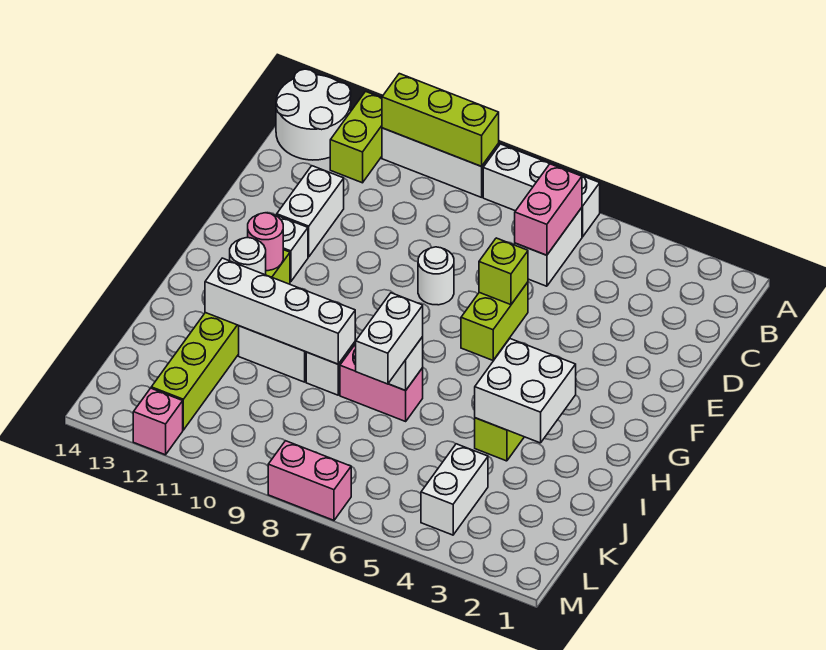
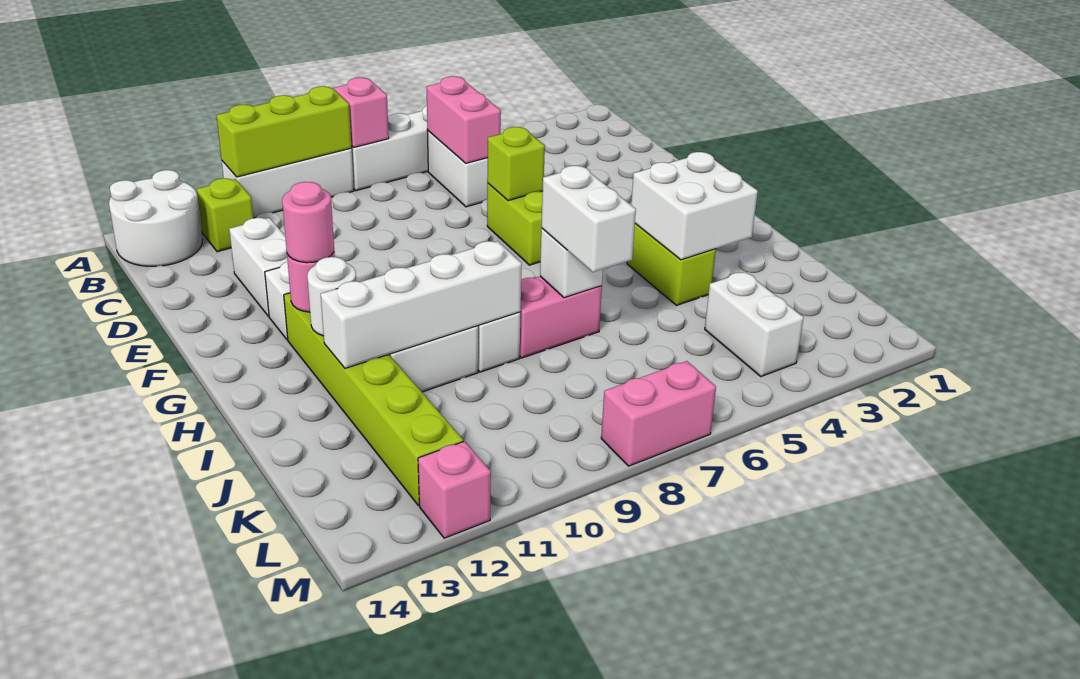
none -> pink 1x1 brick [334,78,389,148]
lime 1x2 brick [330,92,382,183] -> lime 1x1 brick [197,178,253,252]
white 1x1 round brick [418,247,454,305] -> none
none -> pink 1x1 round brick [282,182,334,263]

